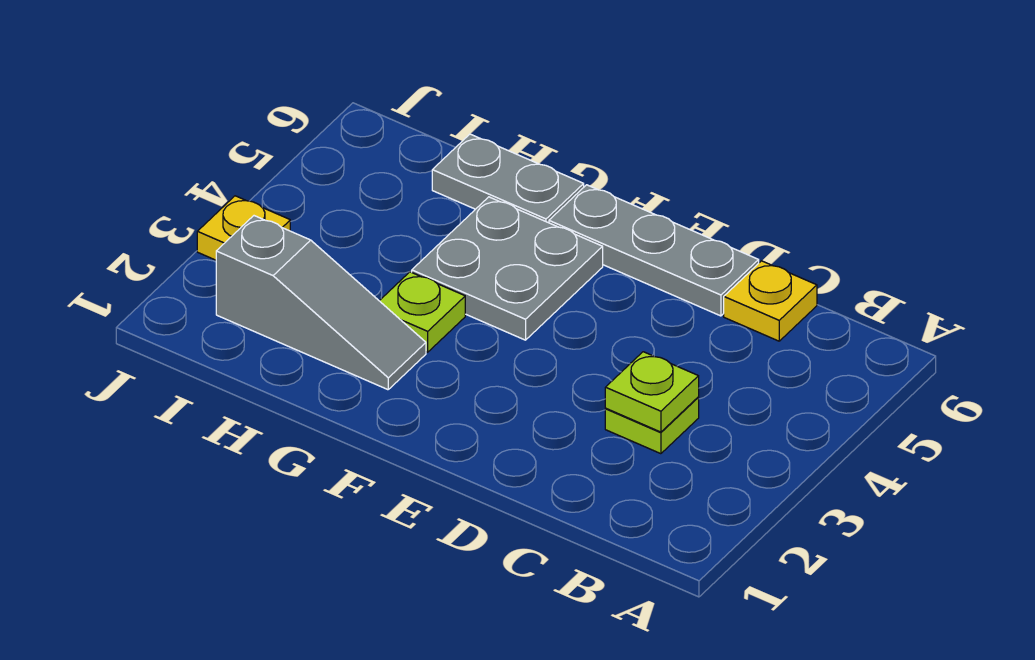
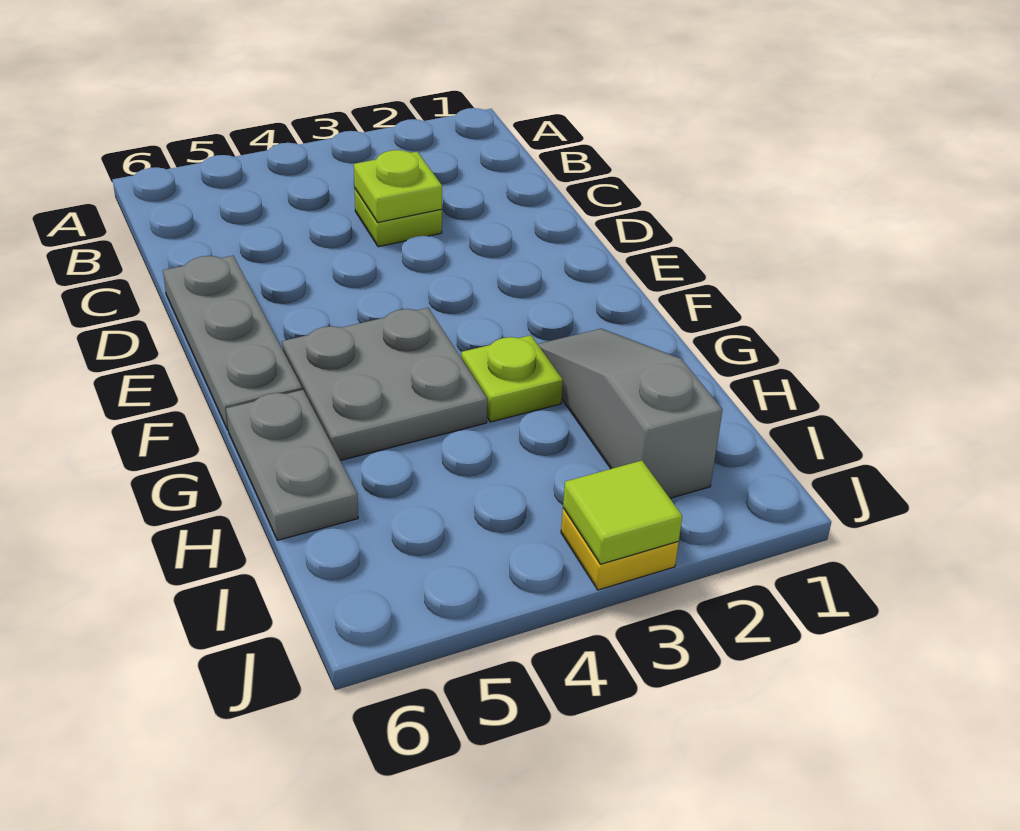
yellow 1x1 plate [724,261,817,341] -> none
none -> lime 1x1 tile [563,461,682,564]

